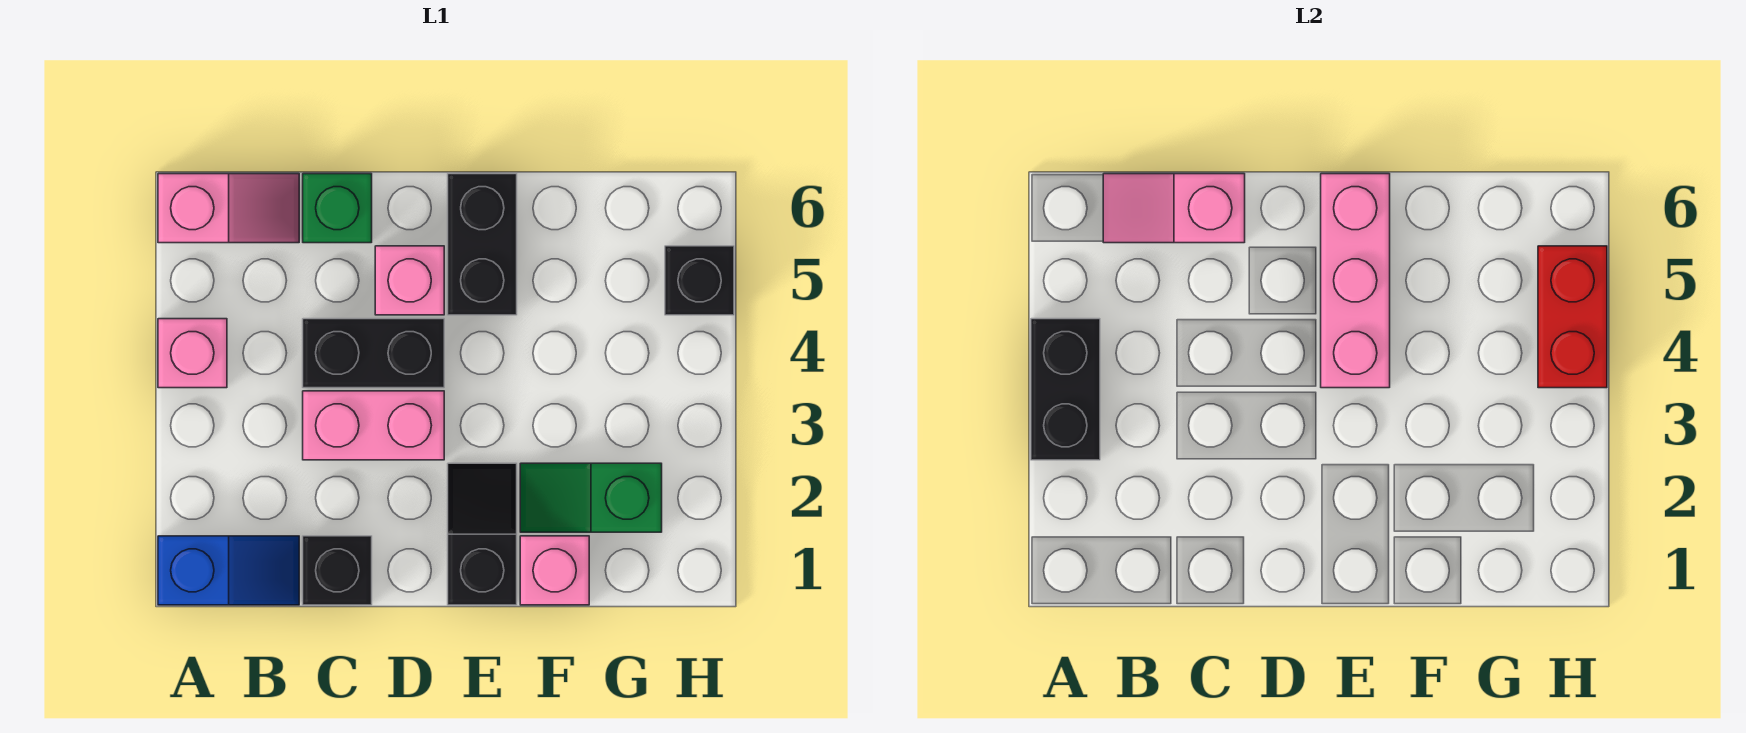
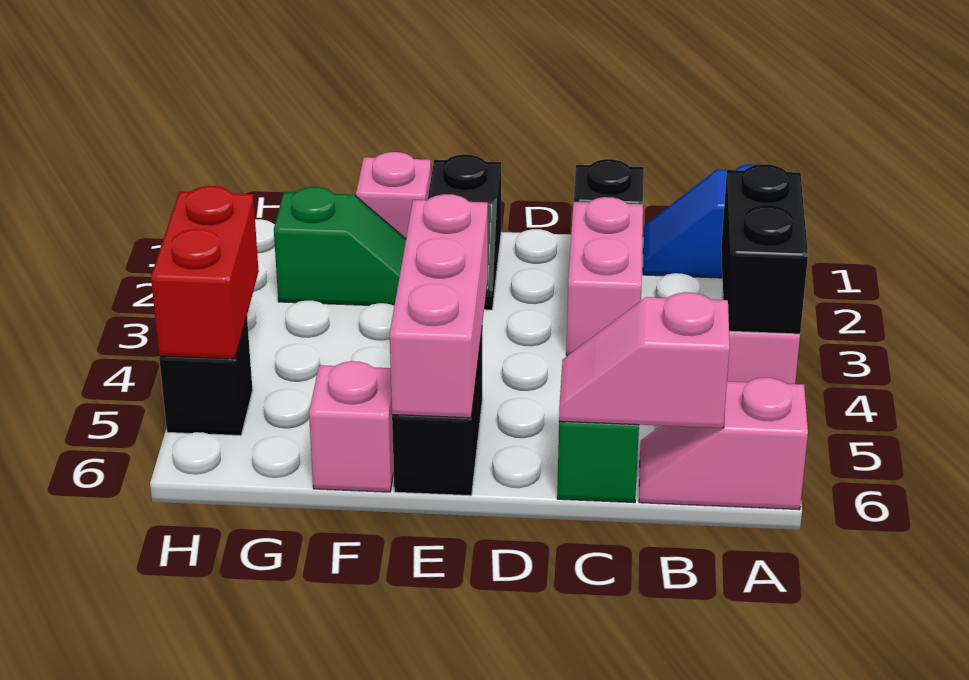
pink 1x2 slope [1103,174,1245,243] -> pink 1x2 slope turned to [559,292,730,428]
pink 1x2 brick [303,391,444,460] -> pink 1x2 brick turned to [566,197,643,356]
black 1x2 brick [303,319,444,388] -> none
pink 1x1 brick [375,246,444,315] -> pink 1x1 brick moved to [309,361,394,492]

